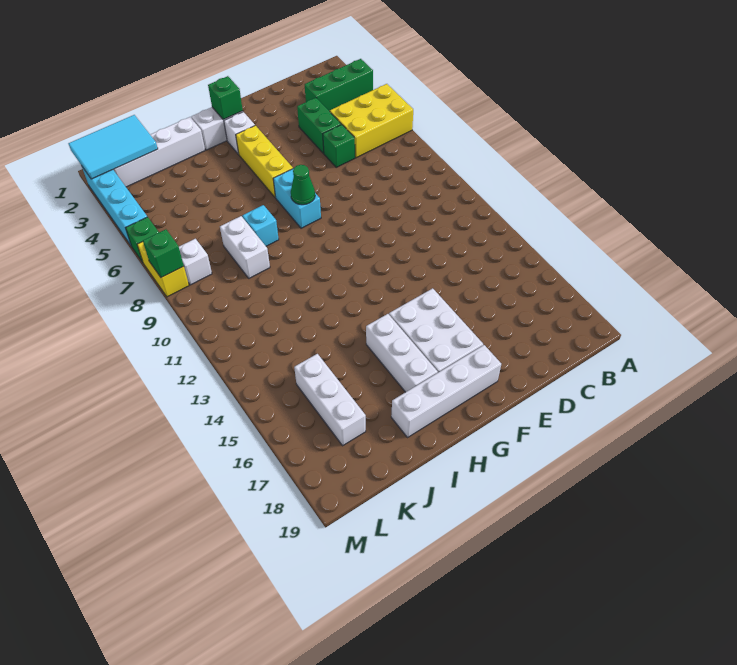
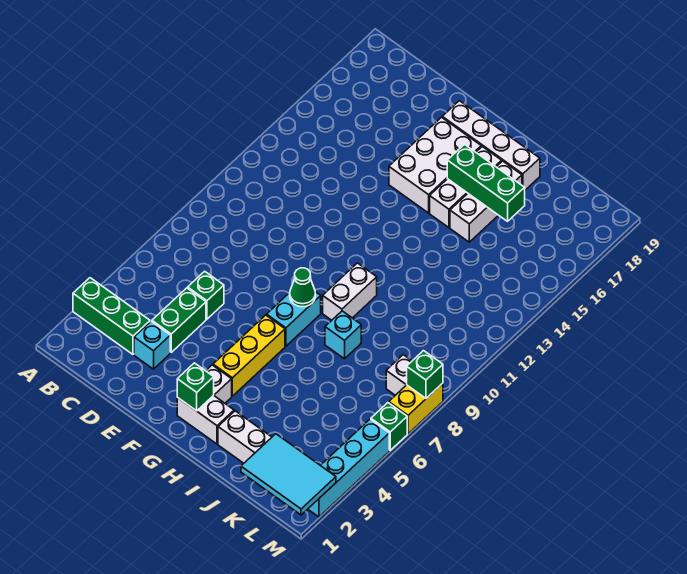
yellow 2x3 brick [330,84,413,158] -> none
none -> cyan 1x1 brick [134,321,170,369]
none -> green 1x3 brick [447,144,525,221]
white 1x2 brick [220,216,270,278] -> white 1x2 brick moved to [323,263,377,320]
white 1x3 brick [294,354,366,446] -> white 1x3 brick moved to [450,161,522,242]

